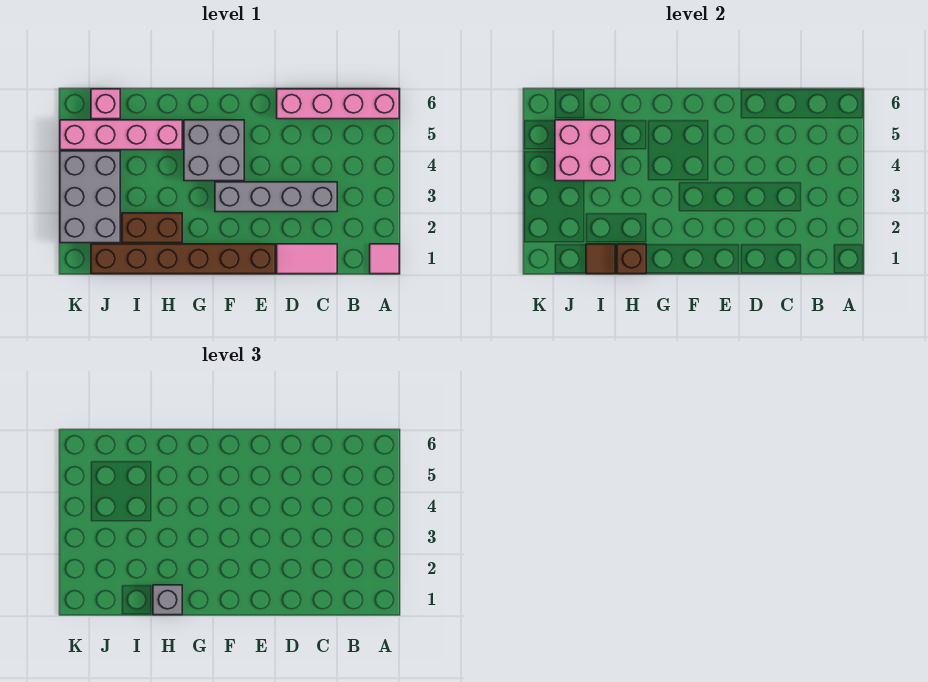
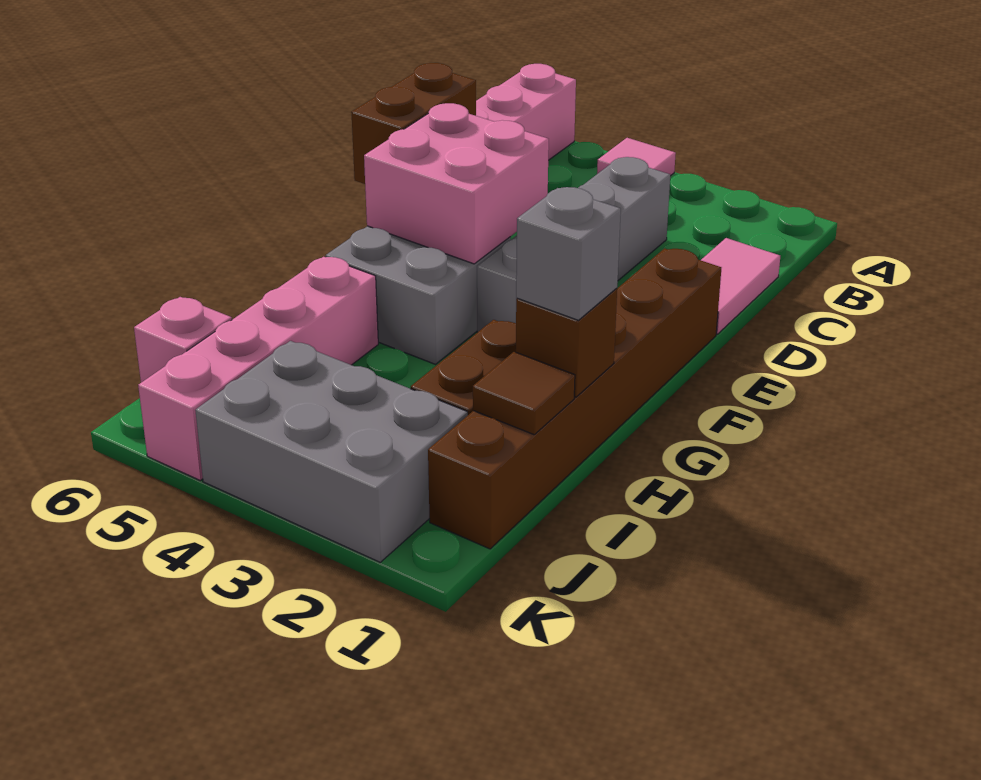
pink 1x1 tile [370,244,399,274] -> pink 1x1 tile moved to [597,138,676,176]
none -> brown 1x2 brick [351,63,476,184]
pink 2x2 brick [555,120,615,181] -> pink 2x2 brick moved to [364,103,549,264]

